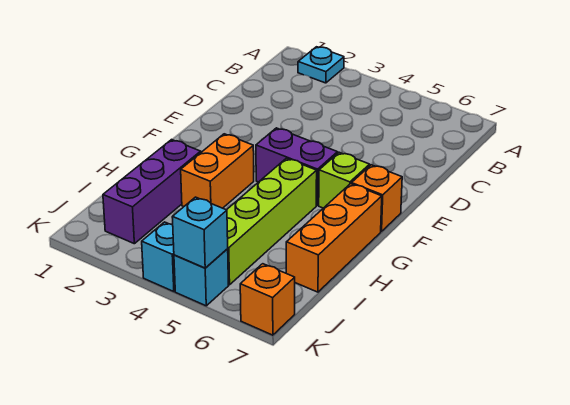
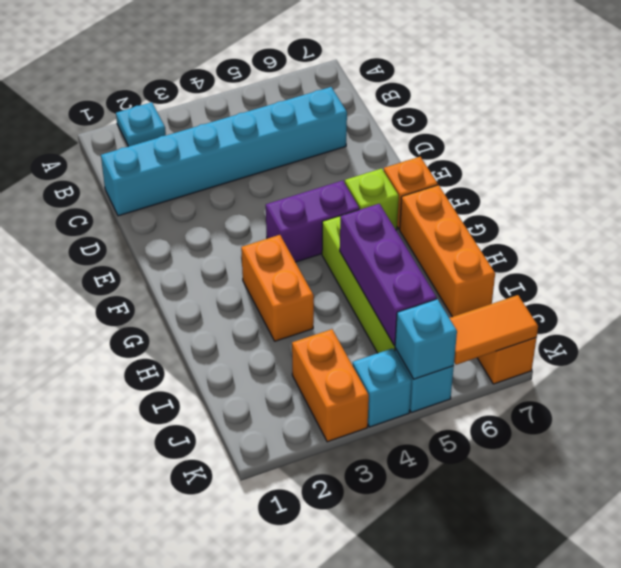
none -> cyan 1x6 brick [101,87,347,216]
purple 1x3 brick [103,140,201,244] -> purple 1x3 brick moved to [340,204,437,346]
none -> orange 1x2 brick [292,329,369,442]
none -> orange 1x2 tile [449,295,538,365]

